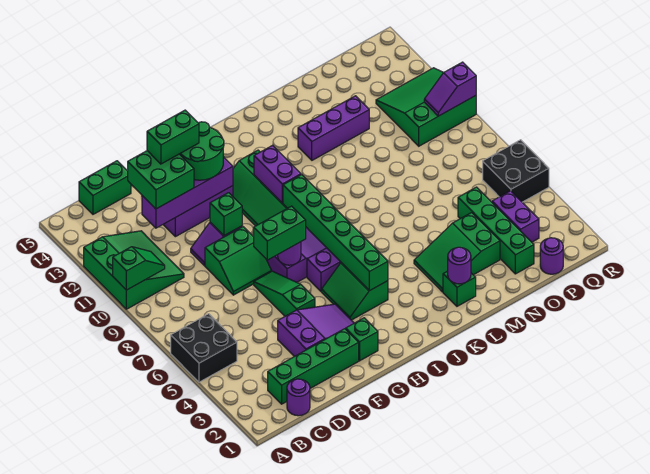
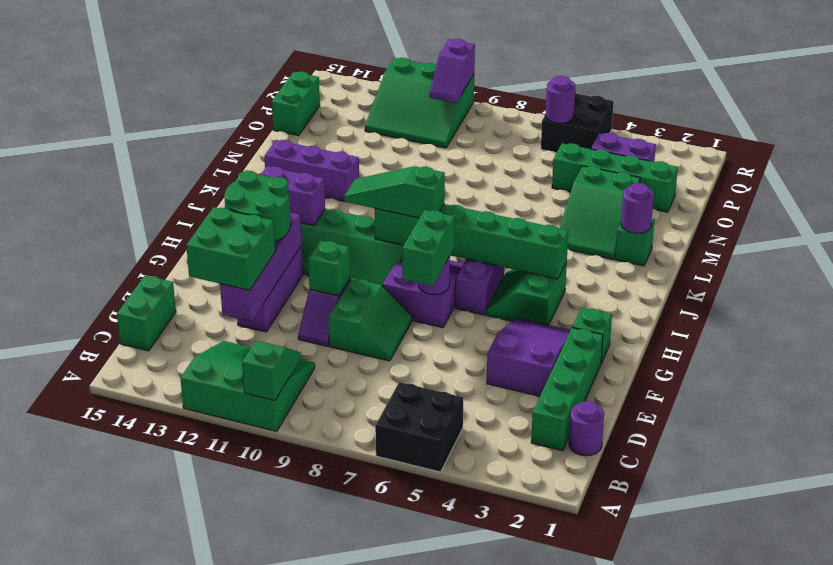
green 1x2 brick [147,110,199,164] -> green 1x2 brick moved to [272,72,320,135]
green 1x3 slope [254,271,315,316] -> green 1x3 slope moved to [344,166,445,218]
green 2x2 slope [322,263,388,320] -> green 2x2 slope turned to [486,262,567,325]
purple 1x2 brick [254,146,301,203] -> purple 1x2 brick moved to [260,166,325,226]
purple 1x3 brick [298,96,369,160] -> purple 1x3 brick turned to [265,140,359,201]
purple 1x1 round brick [540,238,563,274] -> purple 1x1 round brick moved to [546,76,575,123]
green 3x3 slope [376,68,476,146] -> green 3x3 slope turned to [365,58,474,148]

